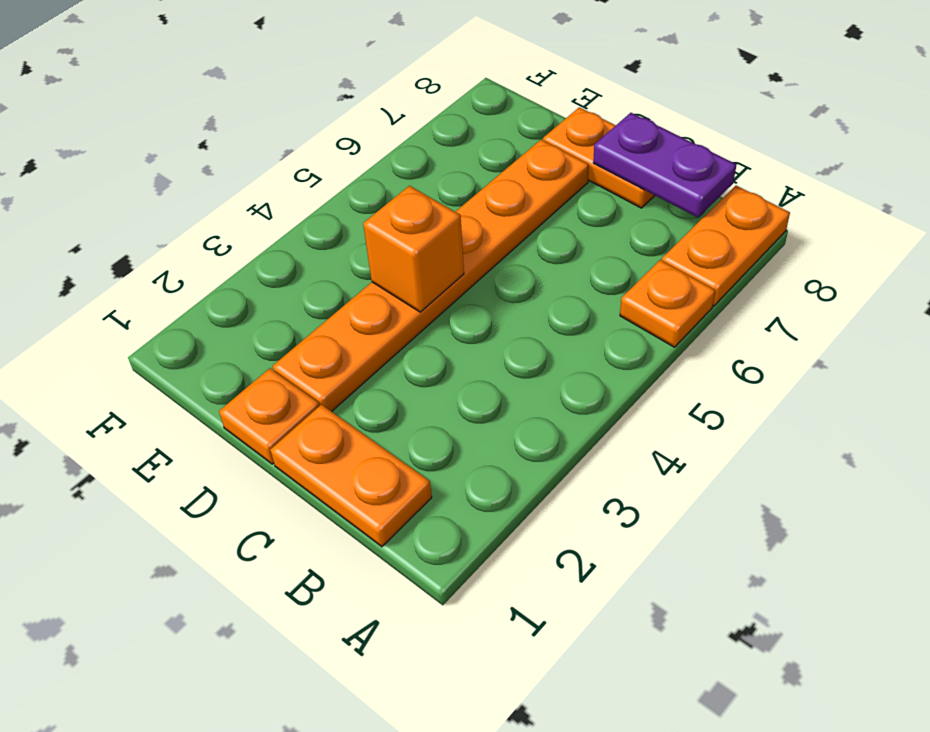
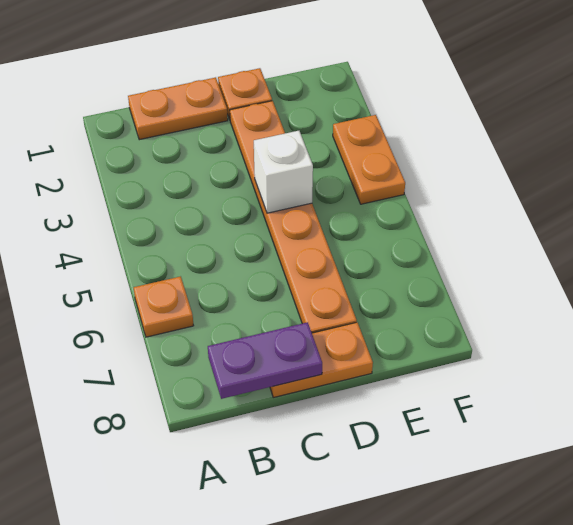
orange 1x2 plate [662,186,790,306] -> orange 1x2 plate moved to [333,115,405,204]
orange 1x1 brick [363,186,464,312] -> white 1x1 brick [254,131,313,213]

